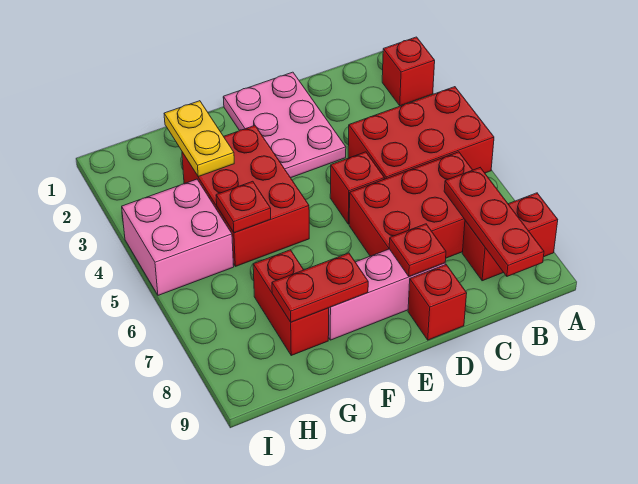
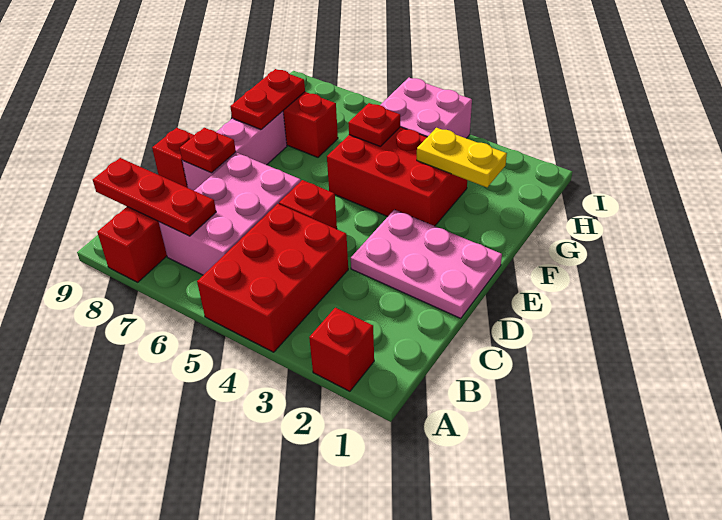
red 2x3 brick [349,152,472,258] -> pink 2x3 brick [159,153,301,275]

